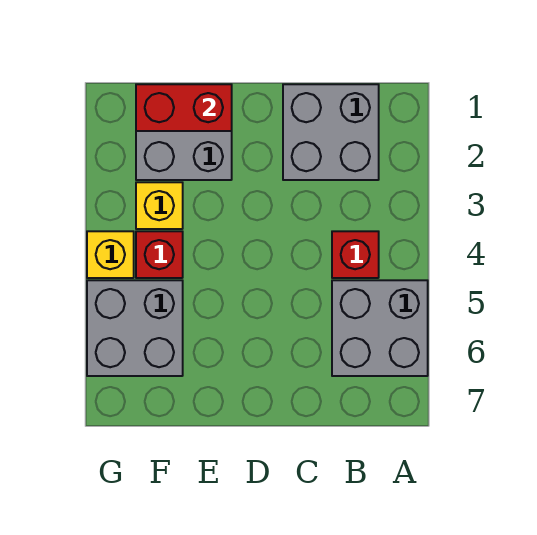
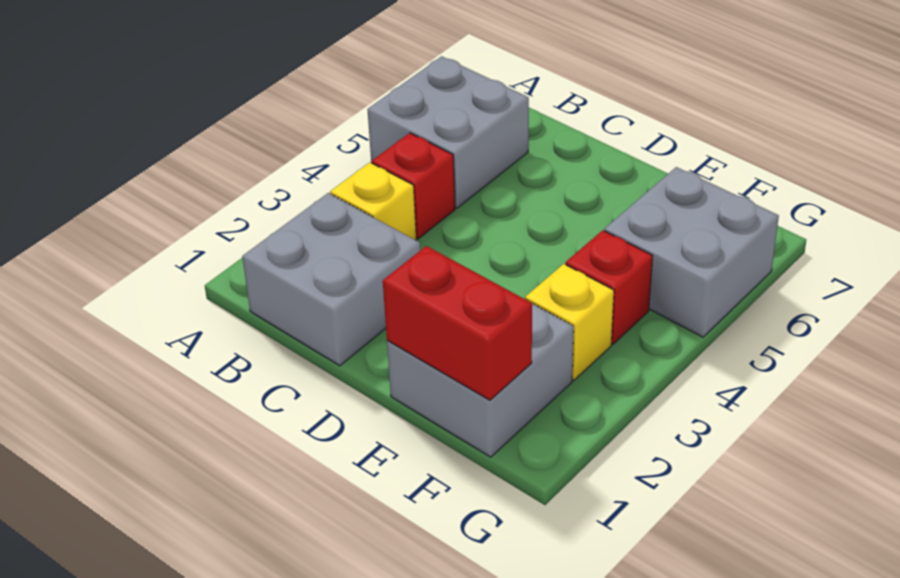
yellow 1x1 brick [87,231,134,278] -> yellow 1x1 brick moved to [330,162,416,240]

